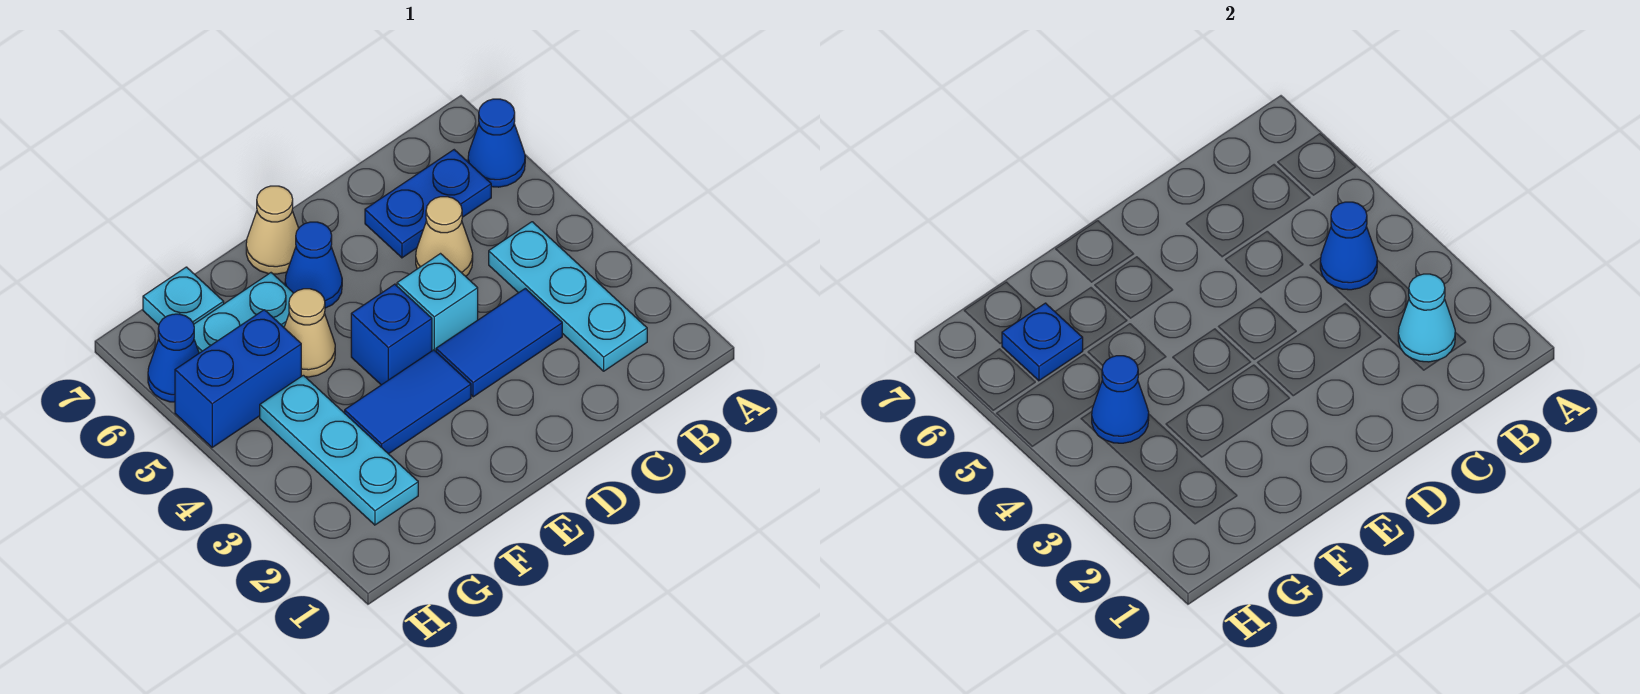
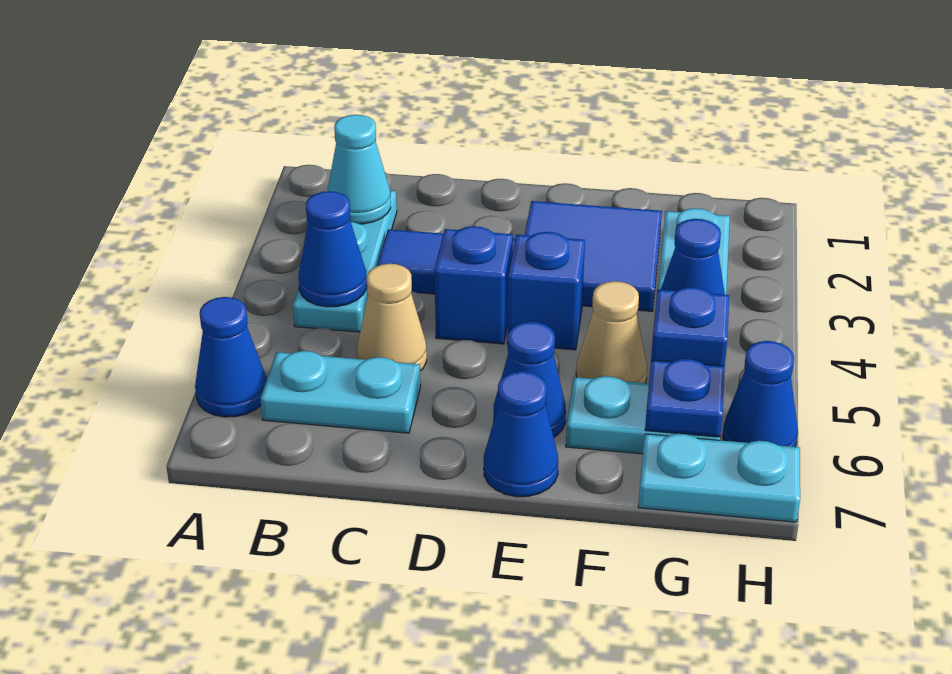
blue 1x2 plate [365,150,491,258] -> cyan 1x2 plate [260,351,421,433]
cyan 1x1 brick [397,254,478,351] -> blue 1x1 brick [434,226,513,344]
blue 1x2 tile [345,350,471,454] -> blue 2x2 tile [525,201,662,311]
tan 1x1 cone [246,186,299,274] -> blue 1x1 cone [484,371,558,497]
blue 1x2 brick [175,310,301,447] -> blue 1x1 brick [651,287,729,366]
cyan 1x1 plate [143,267,224,325] -> cyan 1x2 plate [638,434,800,522]

